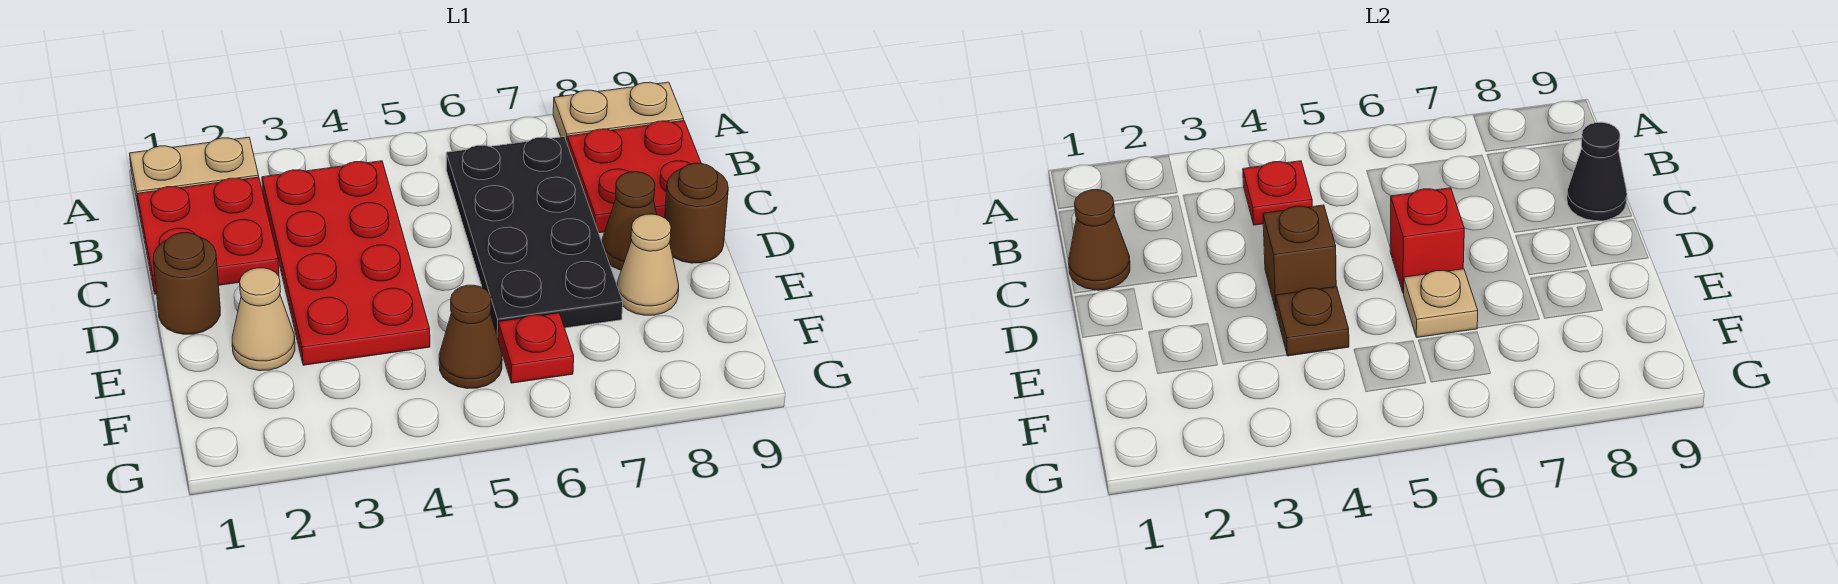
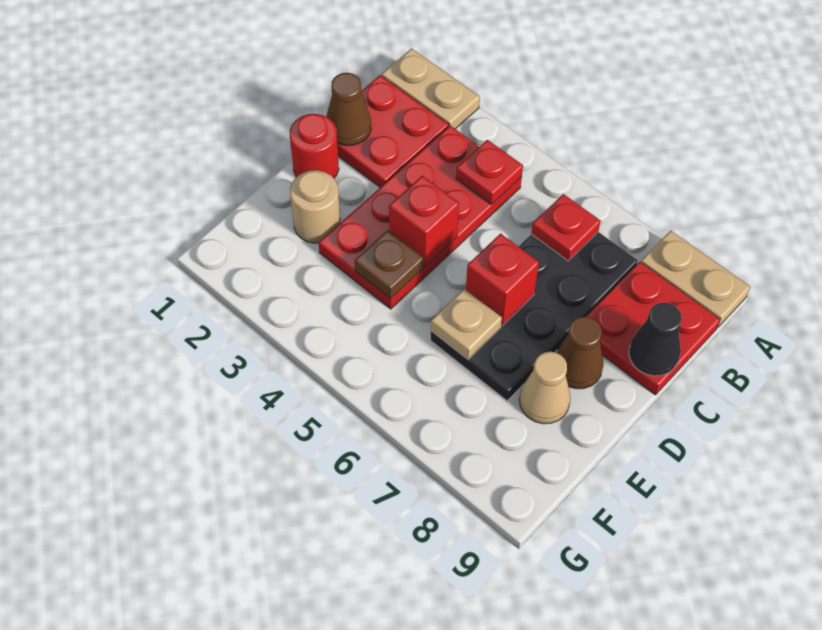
brown 1x1 round brick [153,233,220,334] -> red 1x1 round brick [290,114,339,178]
brown 1x1 brick [1263,205,1336,310] -> red 1x1 brick [389,176,459,266]
brown 1x1 round brick [665,163,728,263] -> none
tan 1x1 cone [232,268,295,371] -> tan 1x1 round brick [290,170,340,243]
brown 1x1 cone [439,285,502,389] -> none
red 1x1 plate [498,313,574,383] -> red 1x1 plate moved to [531,194,600,261]

